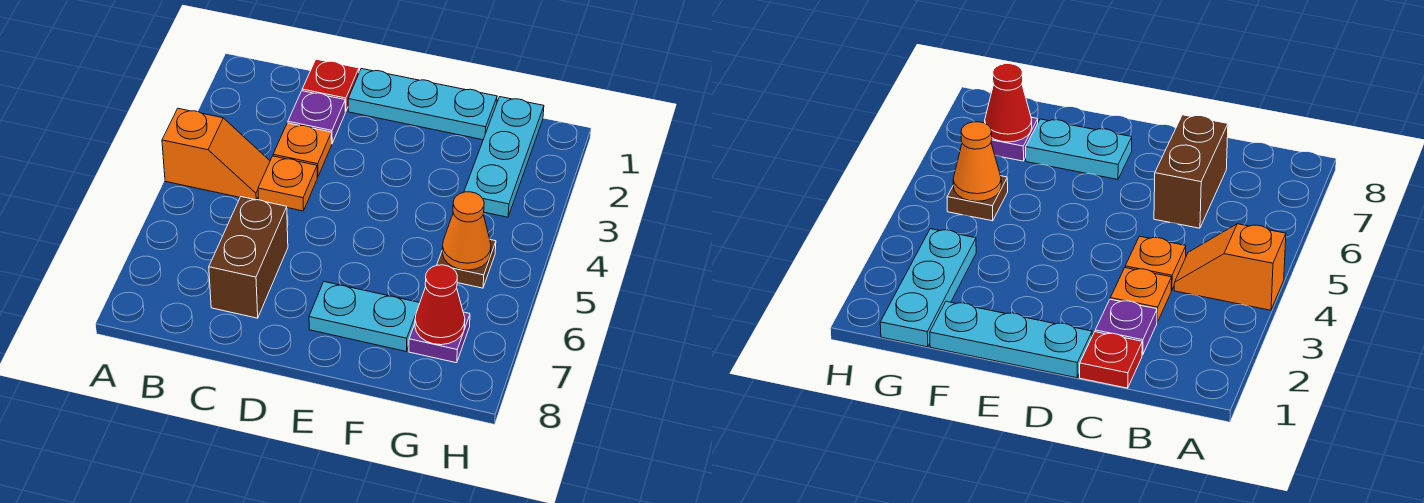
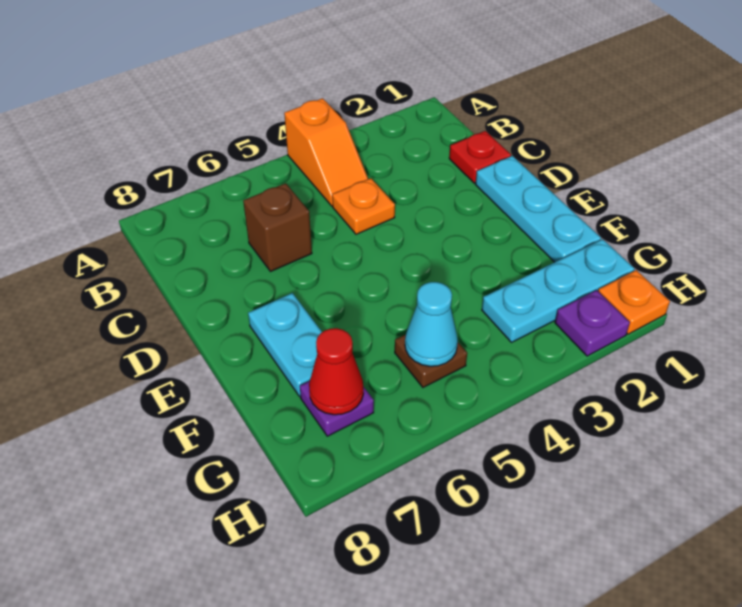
purple 1x1 plate [288,91,345,143] -> purple 1x1 plate moved to [555,290,630,356]
orange 1x1 plate [273,123,332,177] -> orange 1x1 plate moved to [598,270,670,334]
brown 1x2 brick [209,197,288,318] -> brown 1x1 brick [243,183,312,272]
orange 1x1 cone [442,192,491,270] -> cyan 1x1 cone [405,282,458,366]

